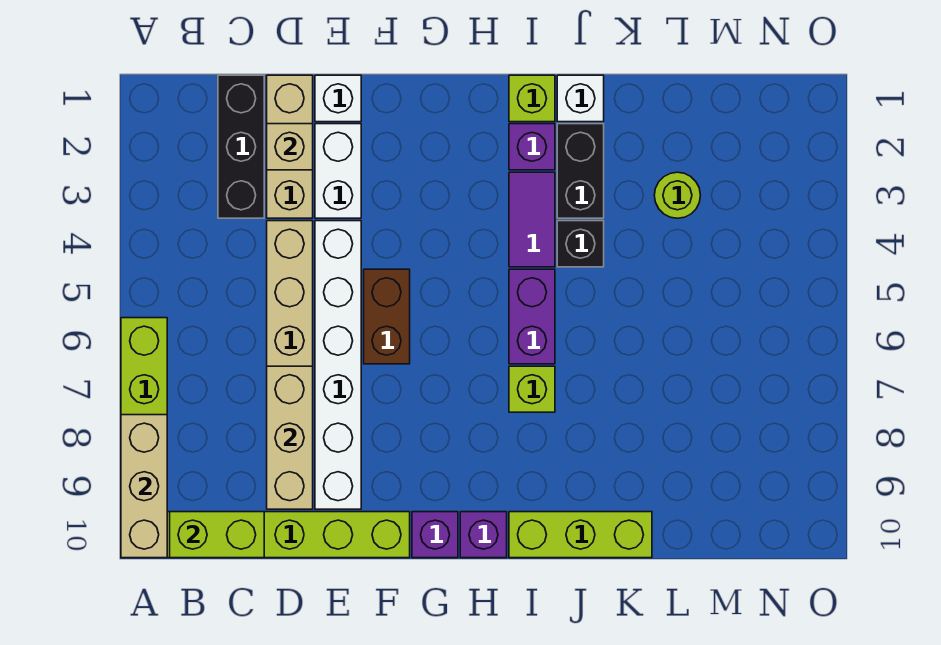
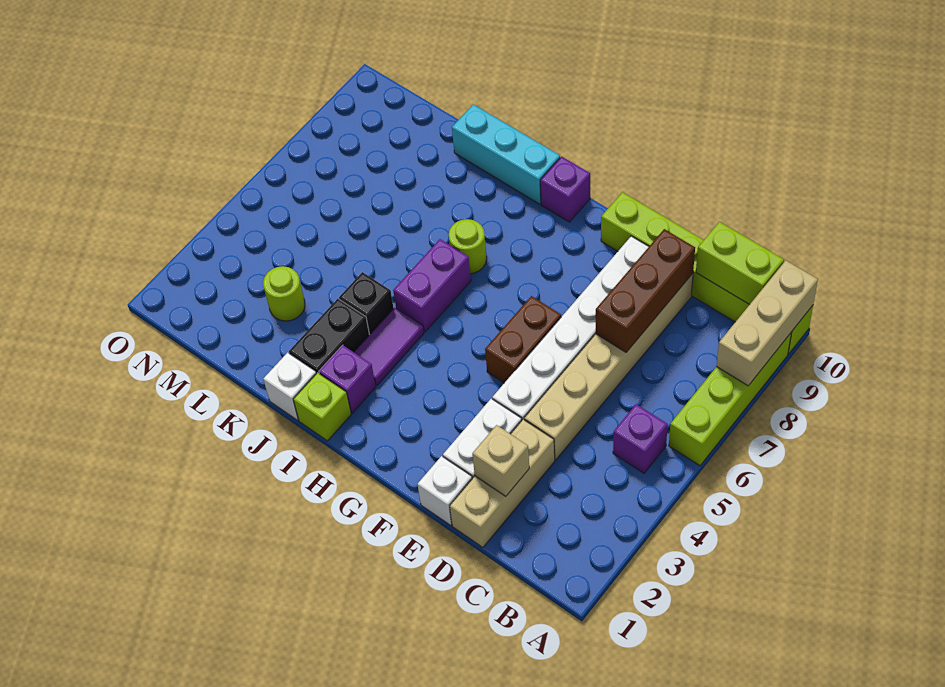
black 1x3 brick [218,75,264,218] -> none
tan 1x3 brick [267,366,313,509] -> brown 1x3 brick [596,229,695,352]
purple 1x1 brick [412,512,458,558] -> purple 1x1 brick moved to [613,404,668,473]
lime 1x1 brick [509,366,555,412] -> lime 1x1 round brick [448,219,487,274]
lime 1x3 brick [509,512,652,558] -> cyan 1x3 brick [452,104,560,204]

